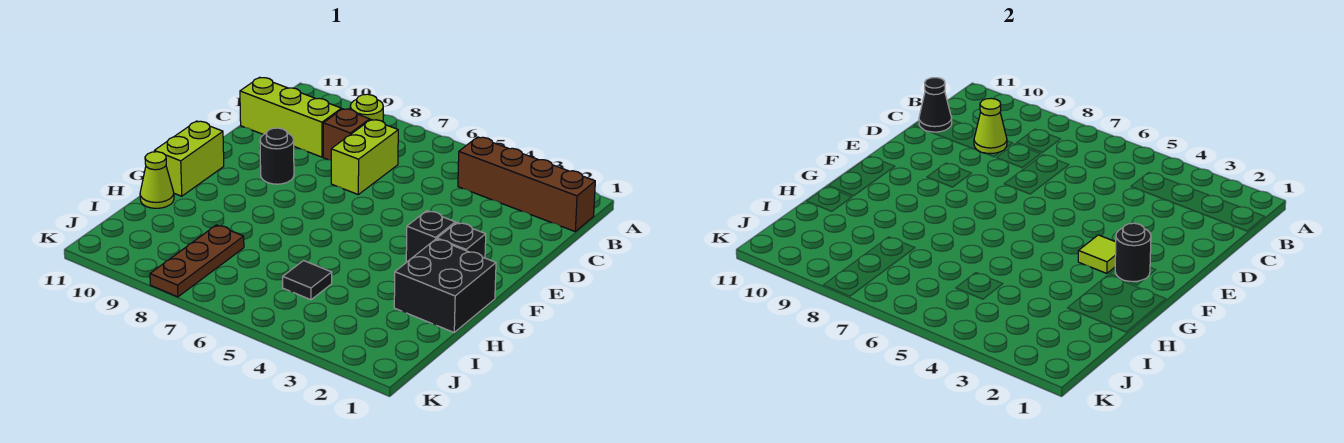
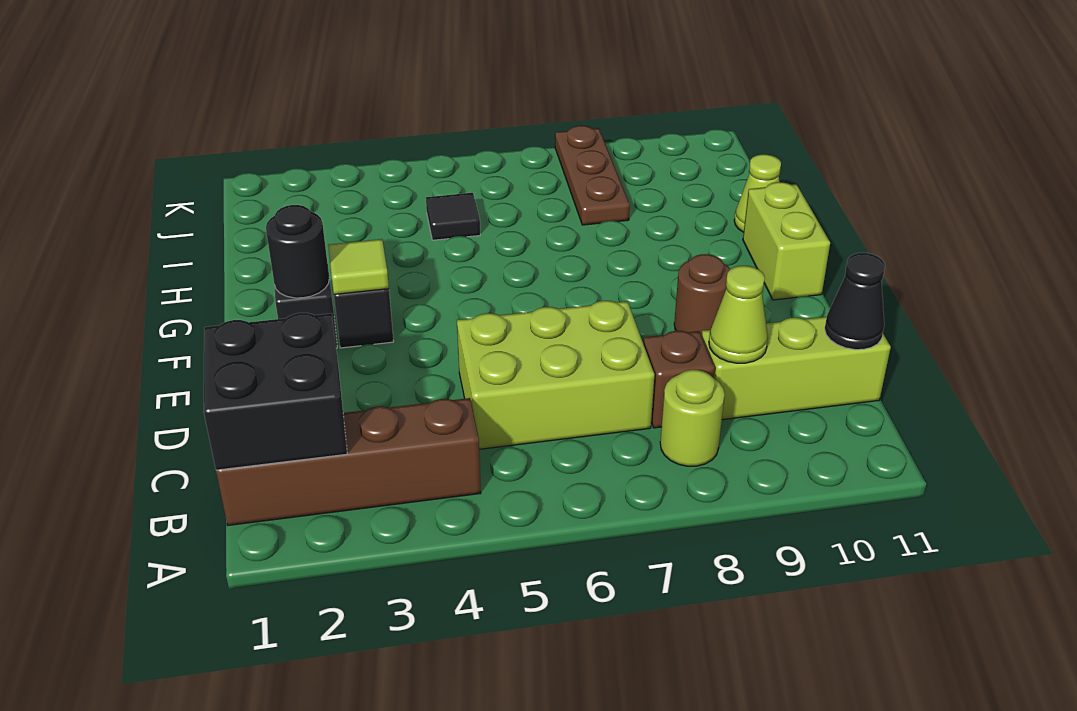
lime 1x2 brick [331,120,398,194] -> lime 2x3 brick [457,301,655,449]
black 1x1 round brick [260,128,294,184] -> brown 1x1 round brick [674,254,730,336]
black 2x2 brick [394,239,496,332] -> black 2x2 brick moved to [204,313,347,470]

